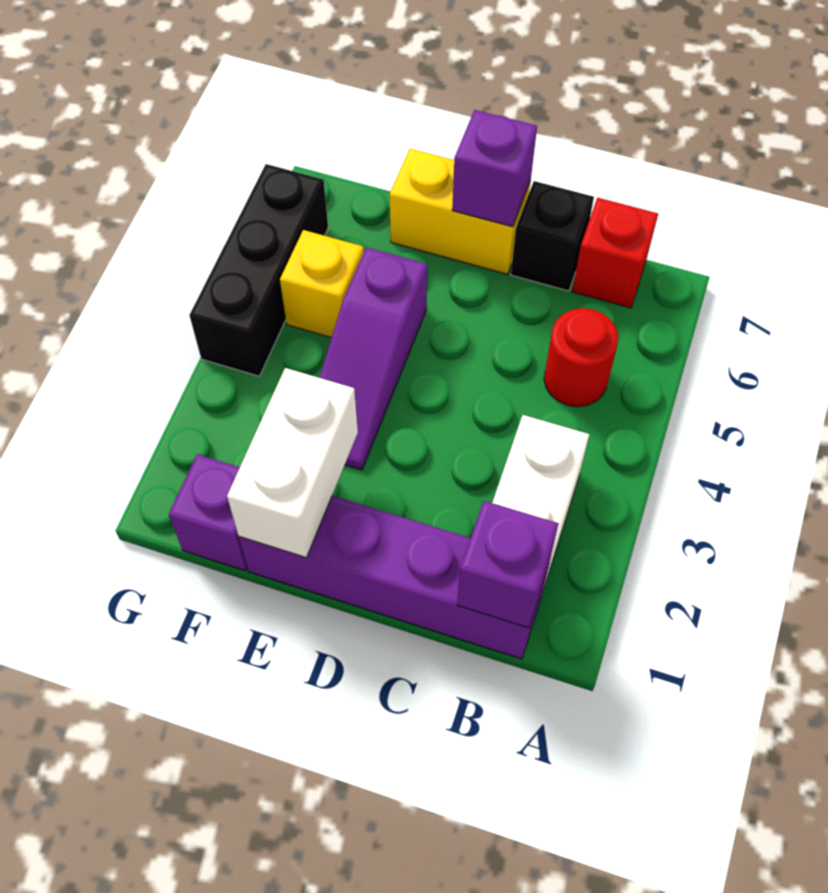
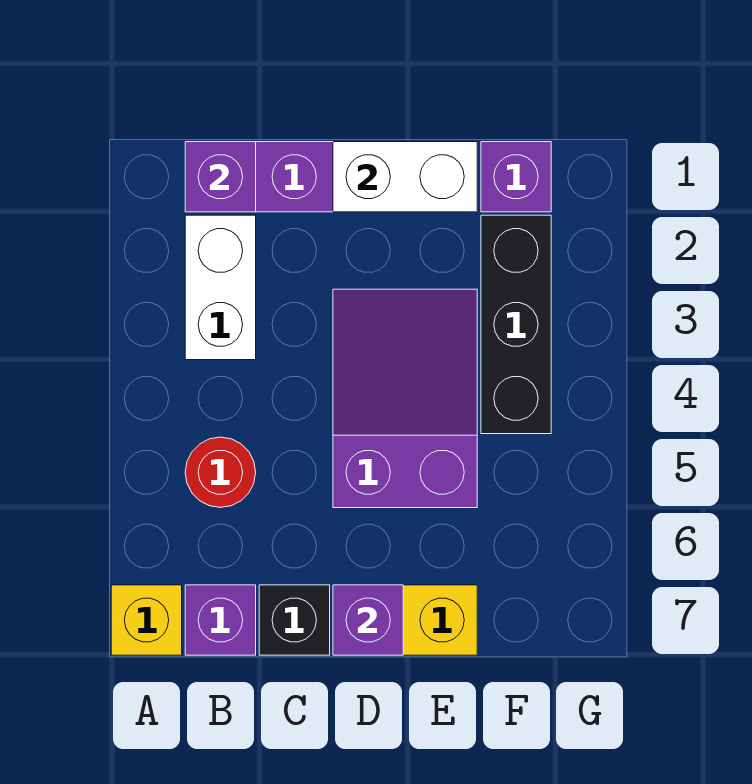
red 1x1 brick [572,198,658,308] -> purple 1x1 brick [185,585,256,655]
white 1x2 brick [227,368,358,558] -> white 1x2 brick turned to [333,142,477,212]
purple 1x3 slope [320,247,427,470] -> purple 2x3 slope [333,289,477,508]
yellow 1x1 brick [280,230,364,338] -> yellow 1x1 brick moved to [111,585,182,655]
black 1x3 brick [189,164,328,376] -> black 1x3 brick moved to [481,215,551,434]

